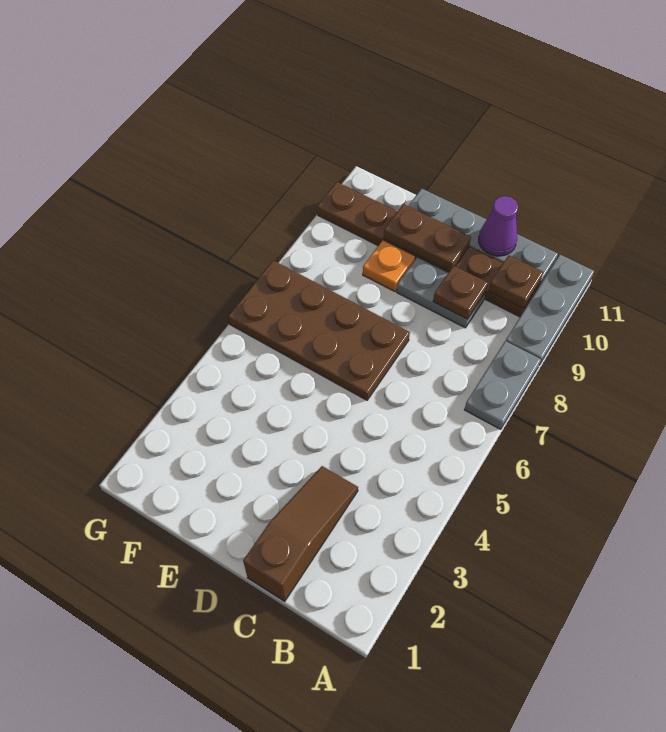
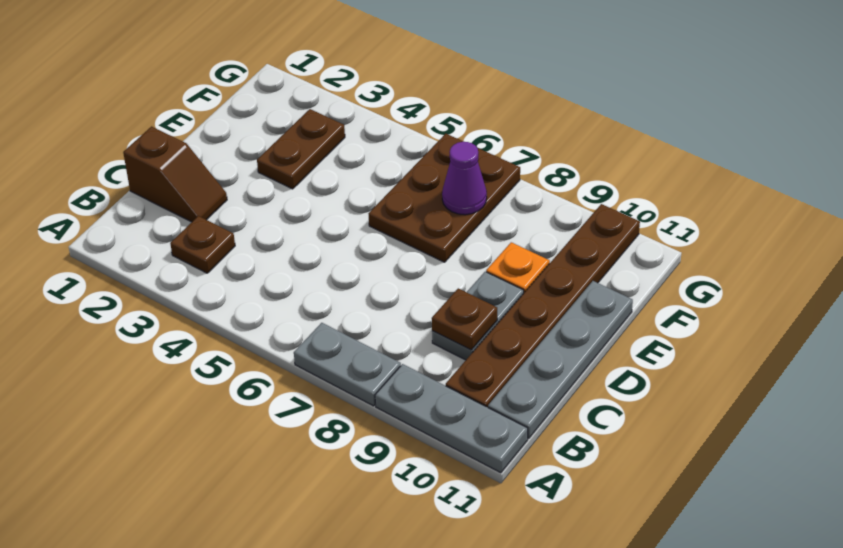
brown 1x1 plate [489,255,543,308] -> brown 1x1 plate moved to [170,216,235,273]
brown 1x3 slope [243,466,358,601] -> brown 1x2 slope [123,127,227,222]
purple 1x1 cone [479,196,518,256] -> purple 1x1 cone moved to [442,142,487,215]
brown 2x4 plate [228,260,410,400] -> brown 2x3 plate [369,134,520,262]
brown 1x2 plate [384,204,471,271] -> brown 1x2 plate moved to [257,109,345,189]

